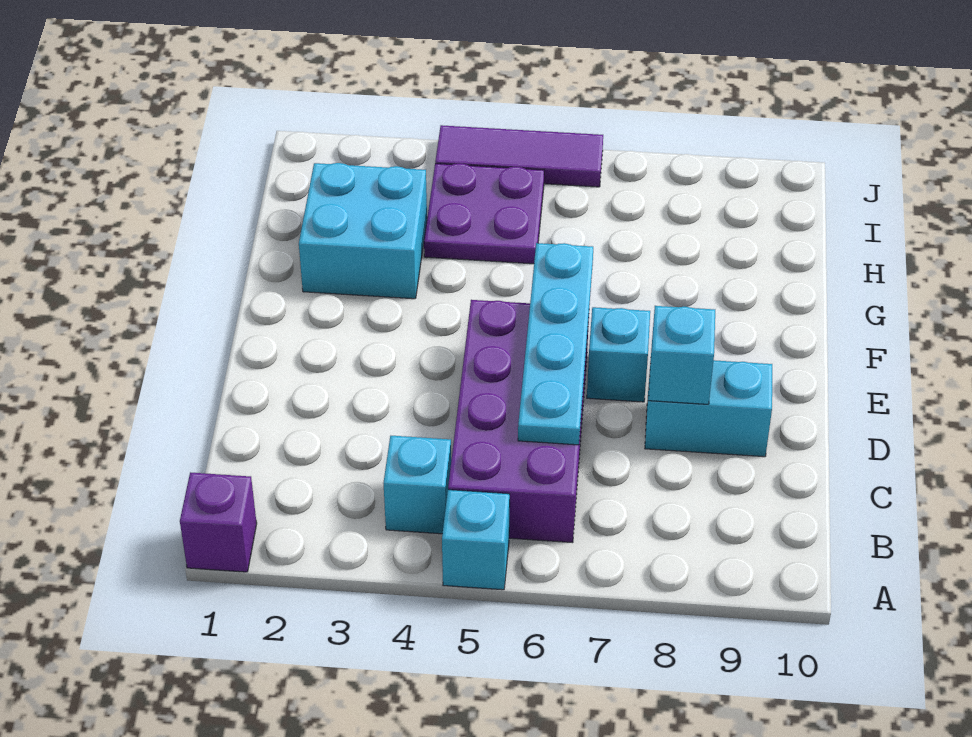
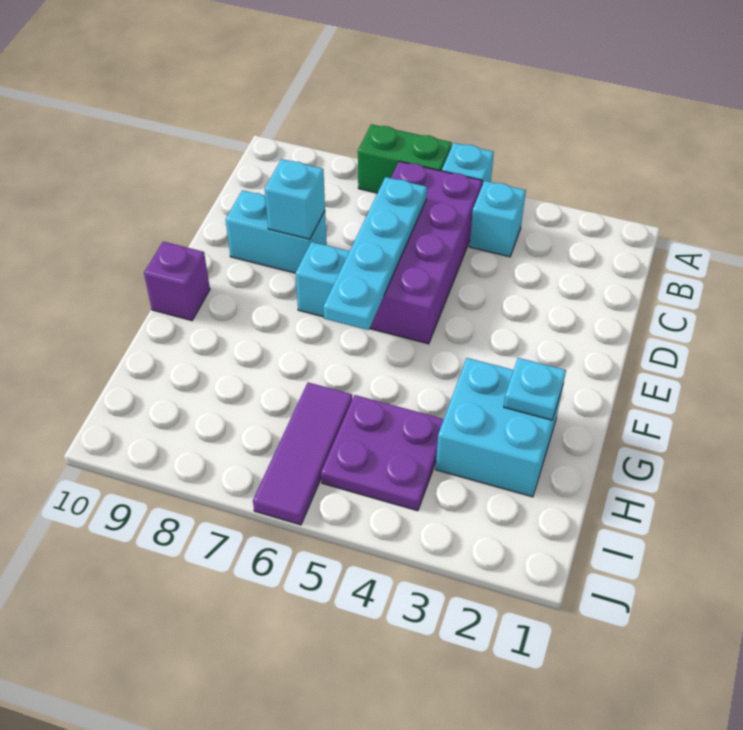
purple 1x1 brick [180,472,257,572] -> purple 1x1 brick moved to [144,242,210,321]
none -> green 1x2 brick [358,124,452,193]
none -> cyan 1x1 plate [504,358,566,420]
purple 1x3 tile [435,125,603,187] -> purple 1x3 tile turned to [253,382,352,525]

